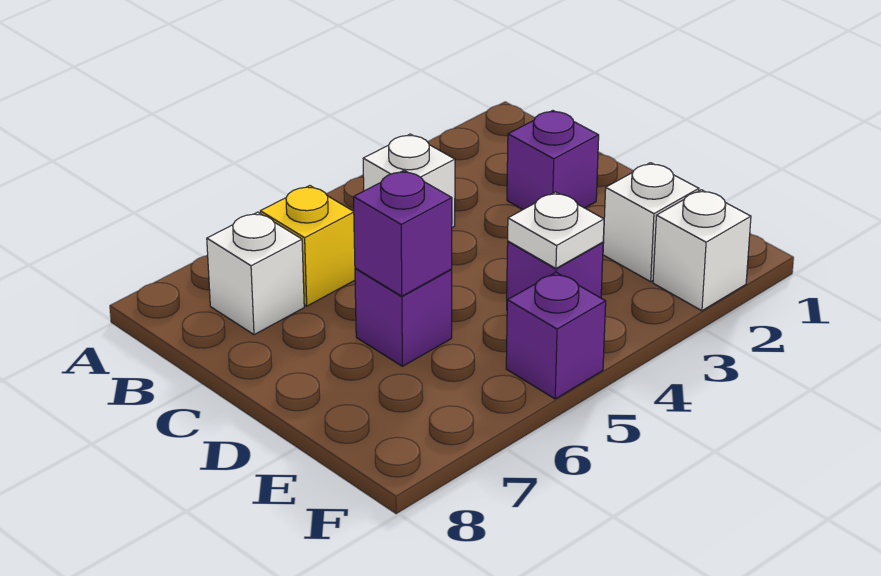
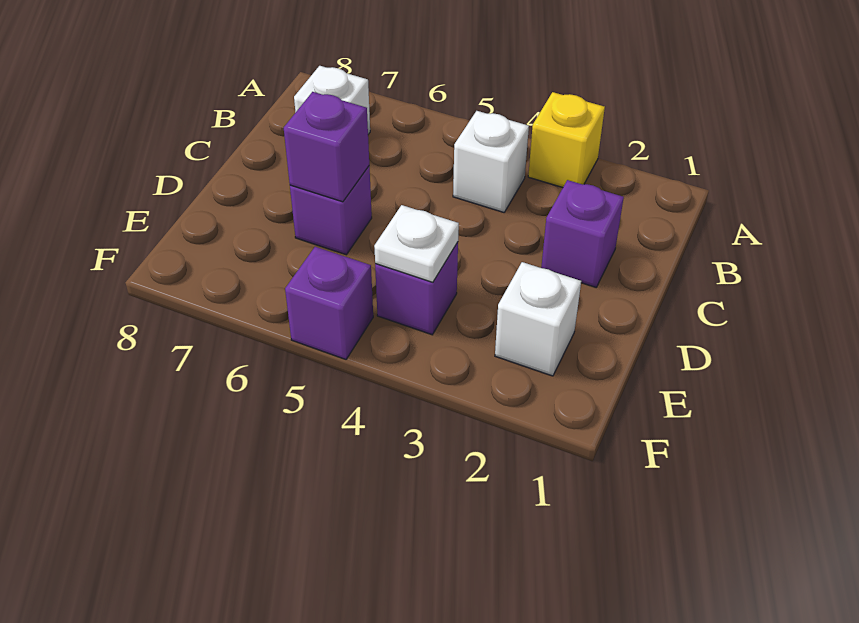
yellow 1x1 brick [260,186,355,306] -> yellow 1x1 brick moved to [528,92,605,188]
white 1x1 brick [653,190,751,311] -> none

